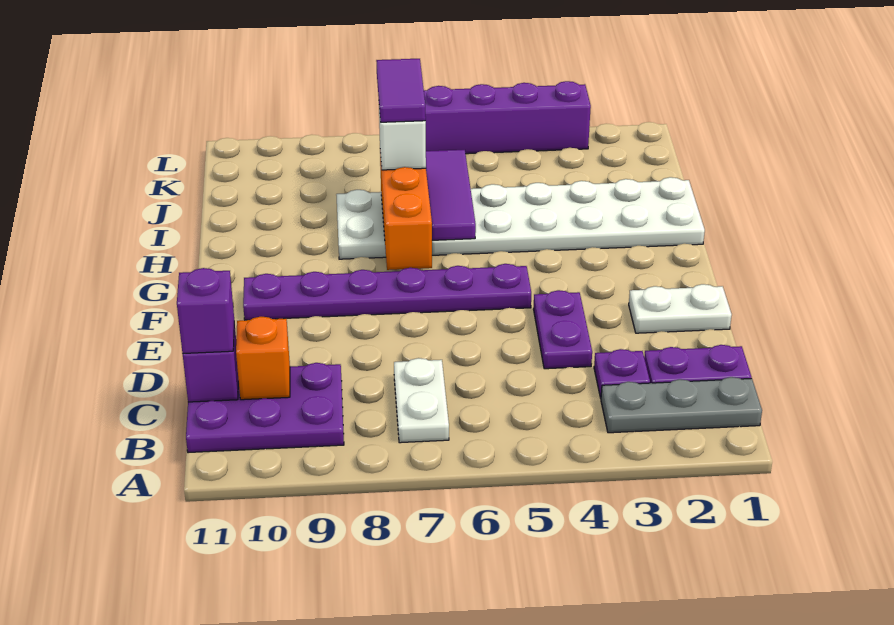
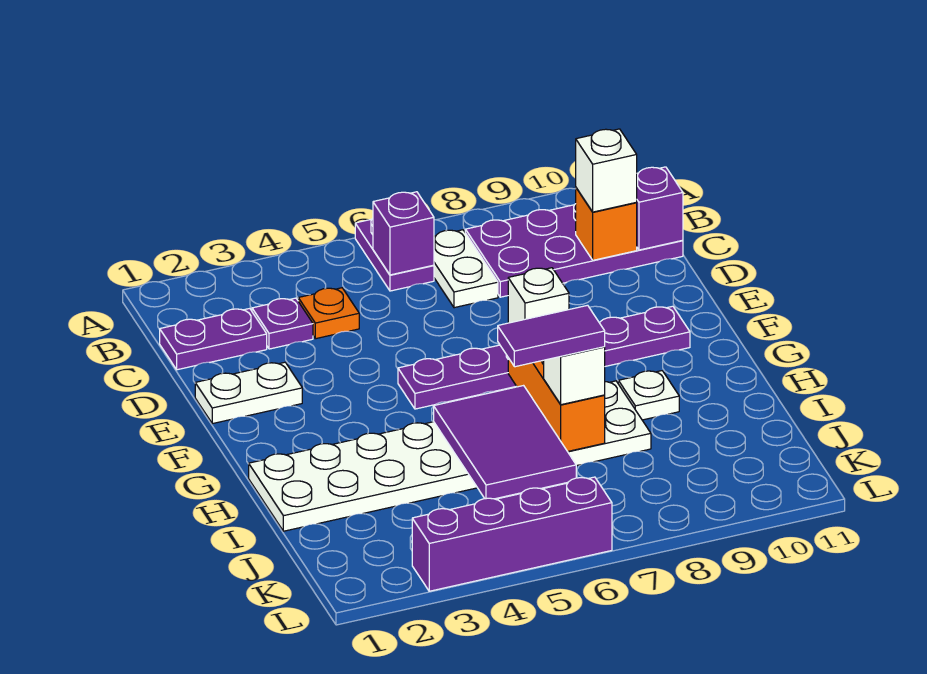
grey 1x3 plate [601,377,762,433] -> none
purple 2x3 plate [186,363,344,453] -> purple 2x4 plate [465,204,683,297]
none -> orange 1x1 plate [298,288,359,339]
none -> white 1x1 brick [576,129,637,212]
purple 1x1 brick [177,268,234,354] -> purple 1x1 brick moved to [373,192,434,275]
purple 1x2 plate [534,290,592,369] -> purple 1x2 plate moved to [355,218,434,291]
none -> white 1x1 brick [508,268,569,323]
purple 1x3 tile [426,150,476,240] -> purple 2x3 tile [434,386,576,499]
none -> white 1x1 plate [618,371,679,420]
purple 1x2 tile [376,59,426,122] -> purple 1x2 tile turned to [498,305,605,367]

